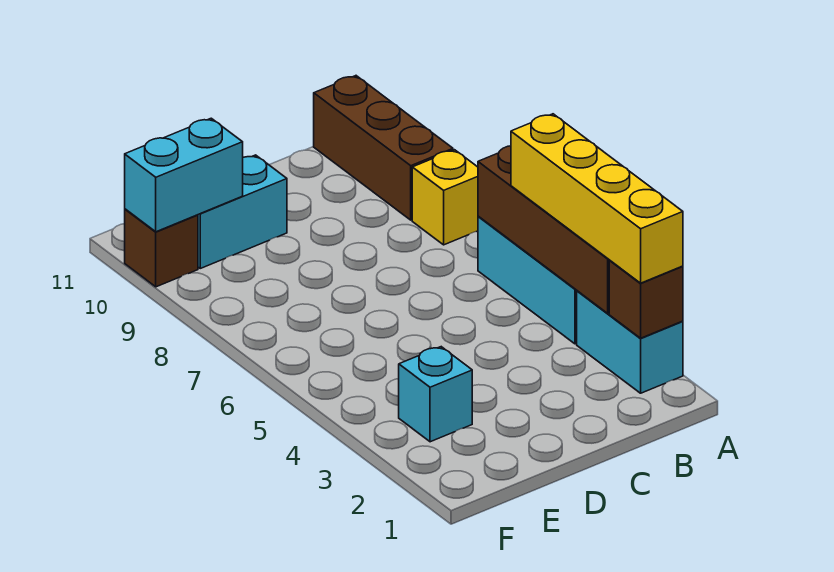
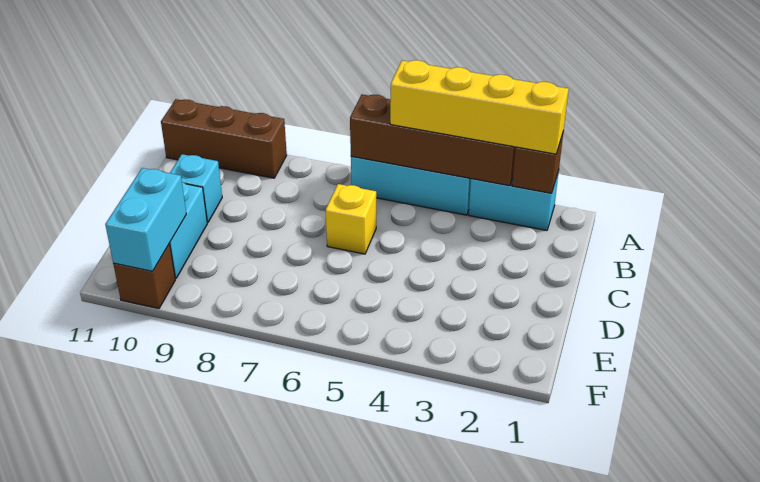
yellow 1x1 brick [412,150,478,245] -> yellow 1x1 brick moved to [326,184,376,254]
cyan 1x1 brick [399,347,472,442] -> cyan 1x1 brick moved to [170,154,222,223]

